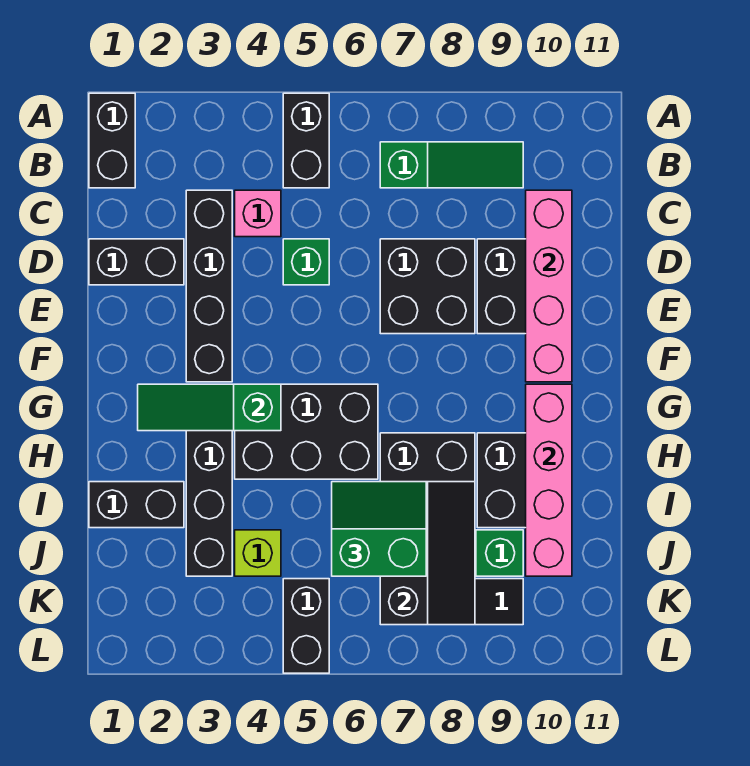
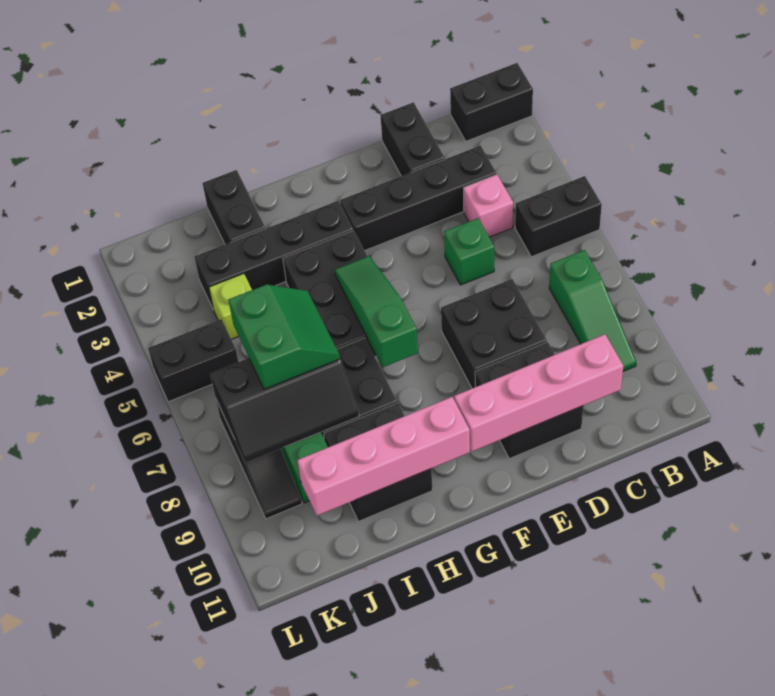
green 1x3 slope [138,384,281,431] -> green 1x3 slope moved to [334,256,418,367]

